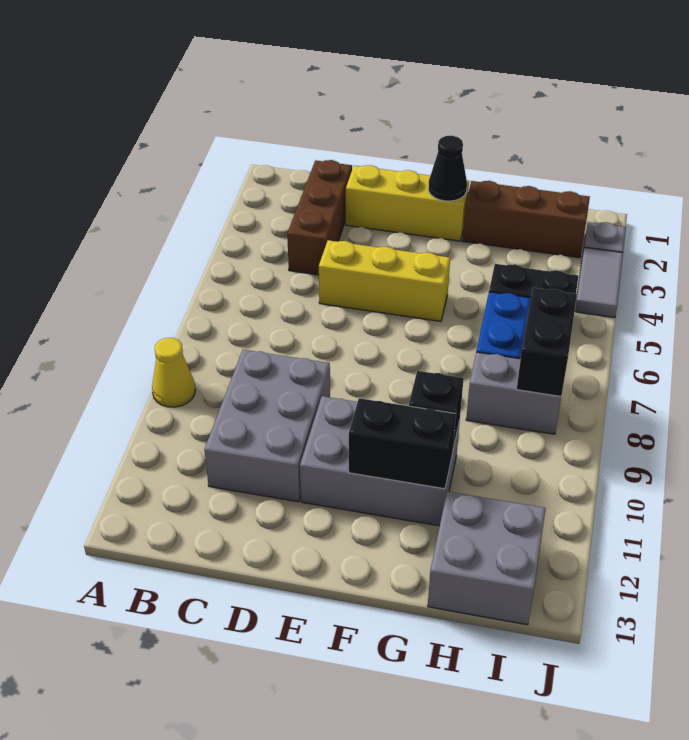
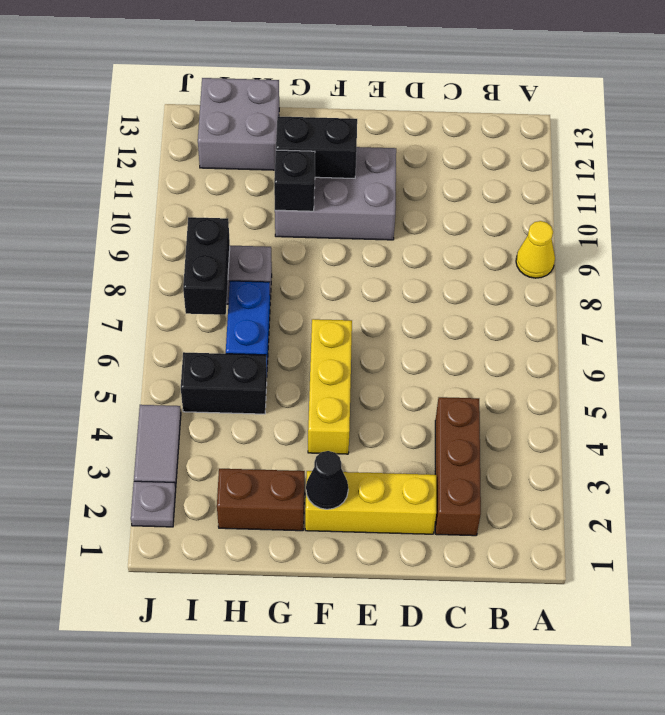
grey 2x3 brick [204,350,330,502] -> none
yellow 1x3 brick [319,240,450,321] -> yellow 1x3 brick turned to [308,319,352,454]
brown 1x3 brick [463,181,590,258] -> brown 1x2 brick [217,469,305,531]

